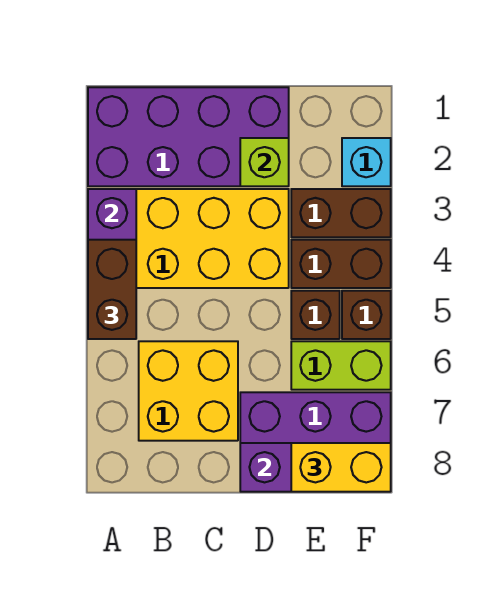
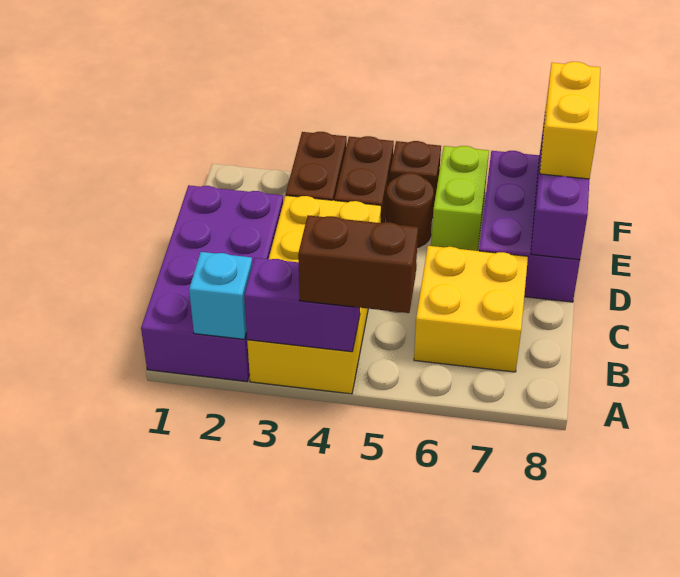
lime 1x1 brick [240,138,289,186] -> none
brown 1x1 brick [291,291,340,339] -> brown 1x1 round brick [386,173,434,247]
cyan 1x1 brick [342,138,391,186] -> cyan 1x1 brick moved to [189,252,252,339]

